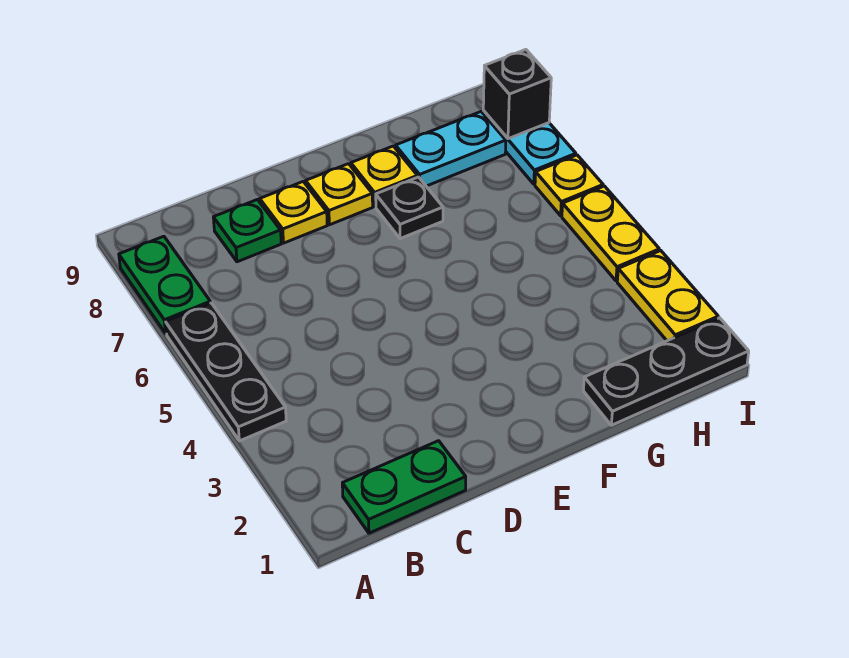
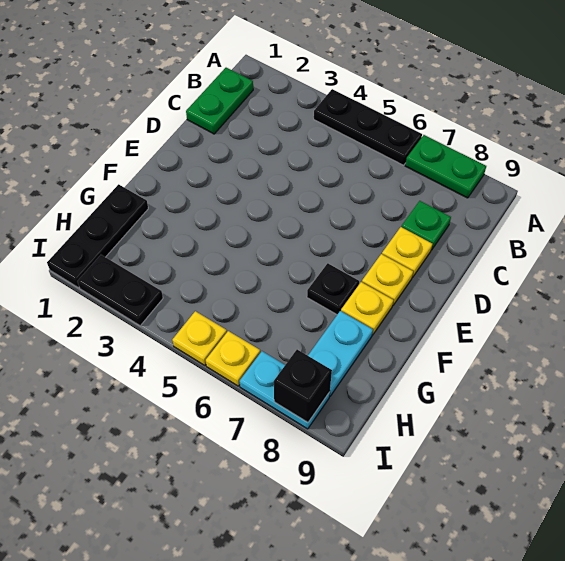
yellow 1x2 plate [617,251,718,341] -> black 1x2 plate [77,255,163,326]
yellow 1x2 plate [562,186,659,281] -> yellow 1x1 plate [172,311,227,366]

